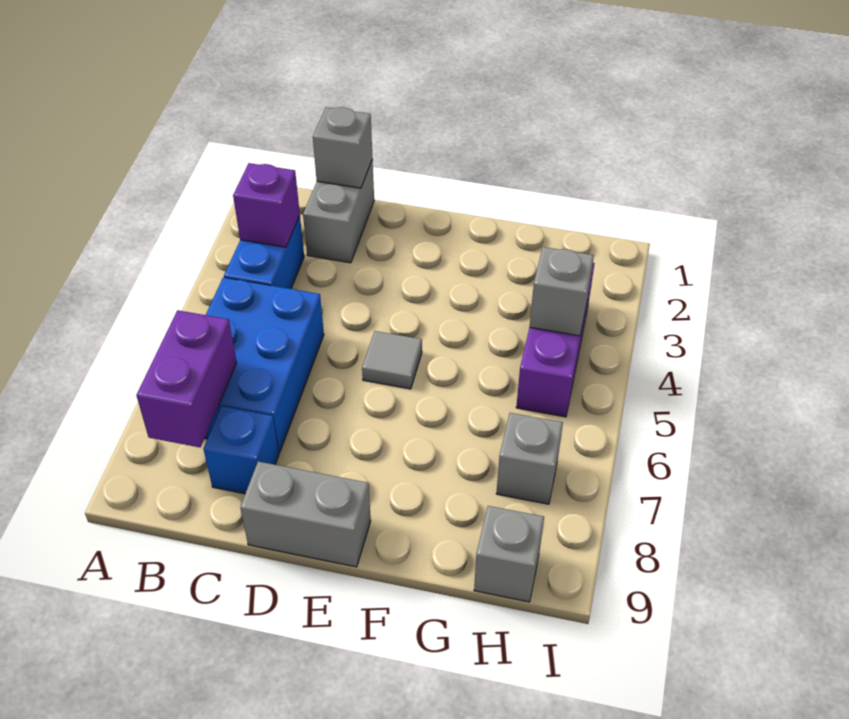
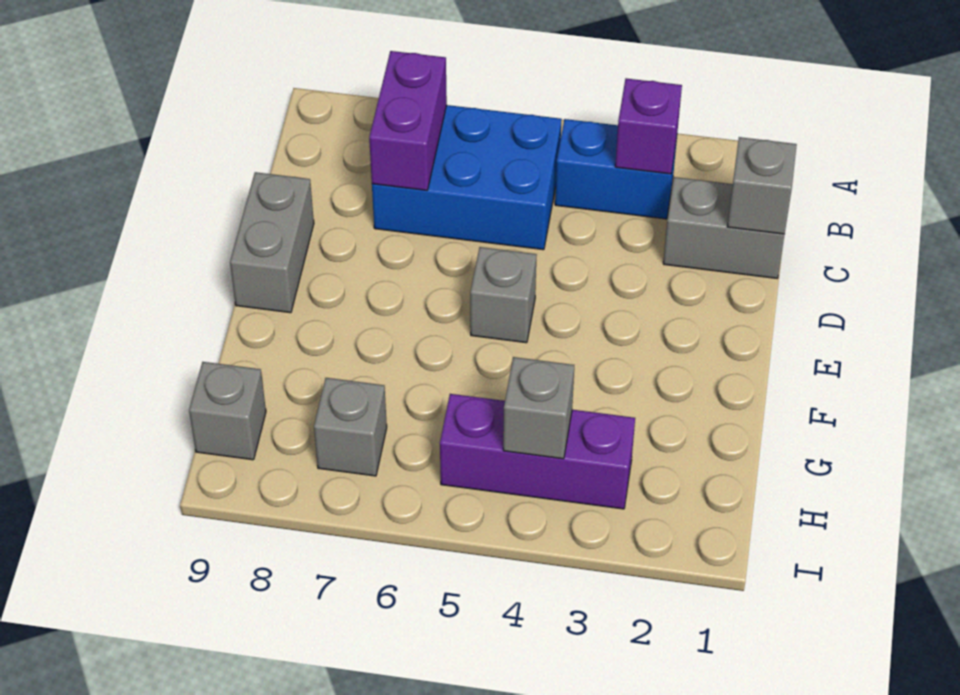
purple 1x2 brick [136,310,237,447] -> purple 1x2 brick turned to [369,51,447,190]
blue 1x1 brick [203,406,279,494] -> none
grey 1x1 tile [362,331,422,389] -> grey 1x1 brick [470,247,537,343]

